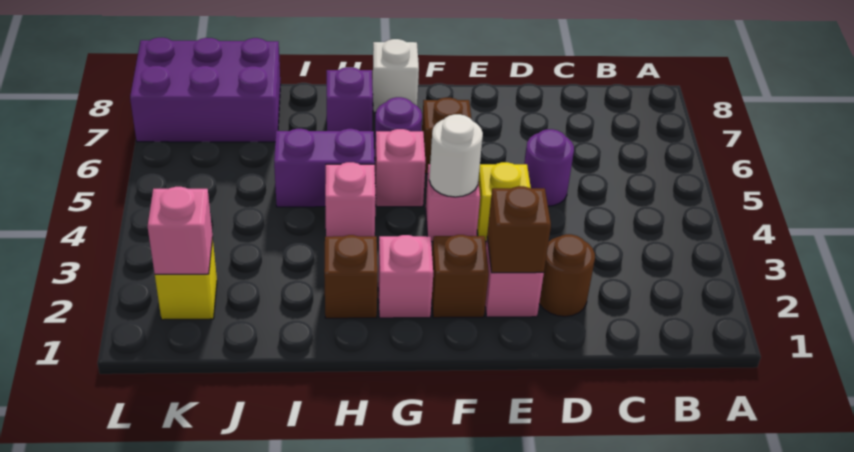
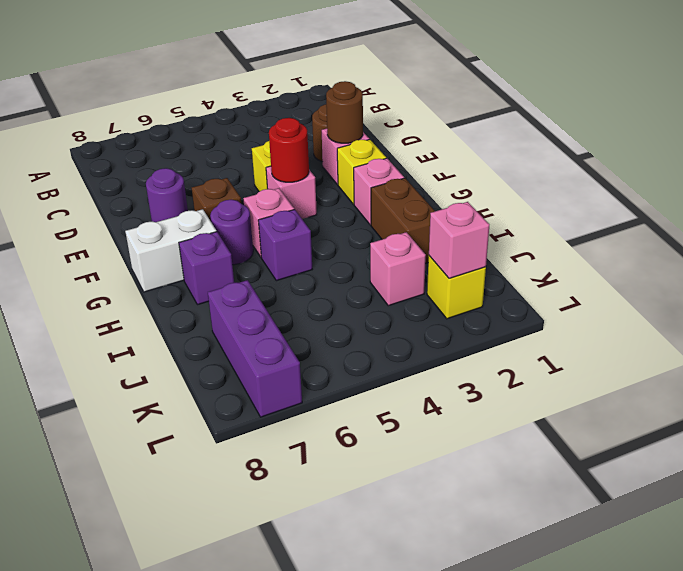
purple 1x1 round brick [524,129,574,206] -> purple 1x1 round brick moved to [146,168,188,222]
brown 1x1 brick [487,186,551,273] -> brown 1x1 round brick [326,81,363,143]
brown 1x1 brick [432,235,489,318] -> yellow 1x1 brick [337,139,386,204]
white 1x1 round brick [429,114,483,197] -> red 1x1 round brick [269,118,309,182]
white 1x1 brick [372,39,419,112] -> white 1x2 brick [125,209,217,292]
brown 1x1 brick [324,235,378,318] -> brown 1x2 brick [371,178,435,264]
pink 1x1 brick [325,162,376,237] -> pink 1x1 brick moved to [370,232,426,306]
purple 1x2 brick [274,129,375,207] -> purple 1x1 brick [258,209,312,281]
purple 2x3 brick [130,38,281,142] -> purple 1x3 brick [208,280,302,417]

